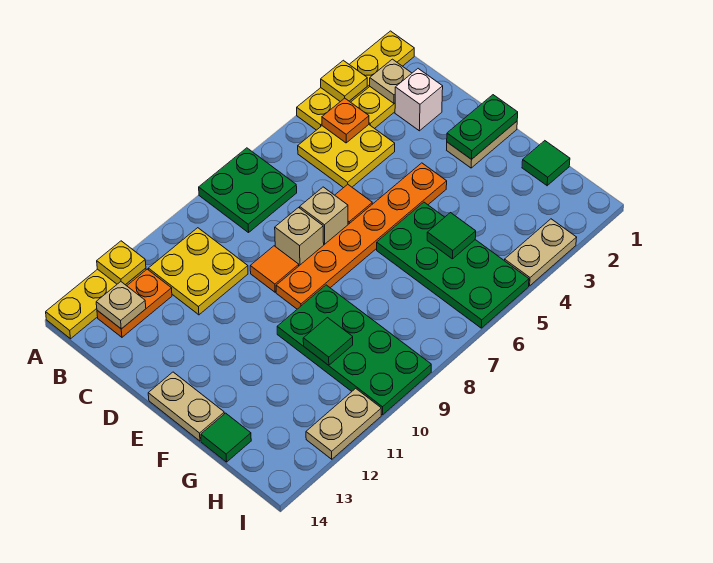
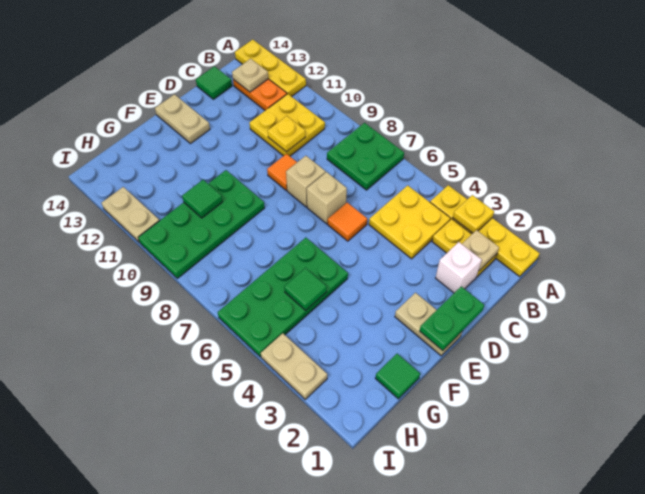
yellow 1x1 plate [97,241,146,285] -> yellow 1x1 plate moved to [268,116,305,152]
orange 1x1 plate [322,98,369,143] -> none
green 1x2 plate [447,95,518,159] -> green 1x2 plate turned to [420,287,484,351]
orange 1x6 plate [276,163,447,309] -> none
tan 1x2 plate [148,372,224,441] -> tan 1x2 plate turned to [155,94,210,144]
green 1x1 tile [201,413,251,462] -> green 1x1 tile moved to [196,66,232,99]

